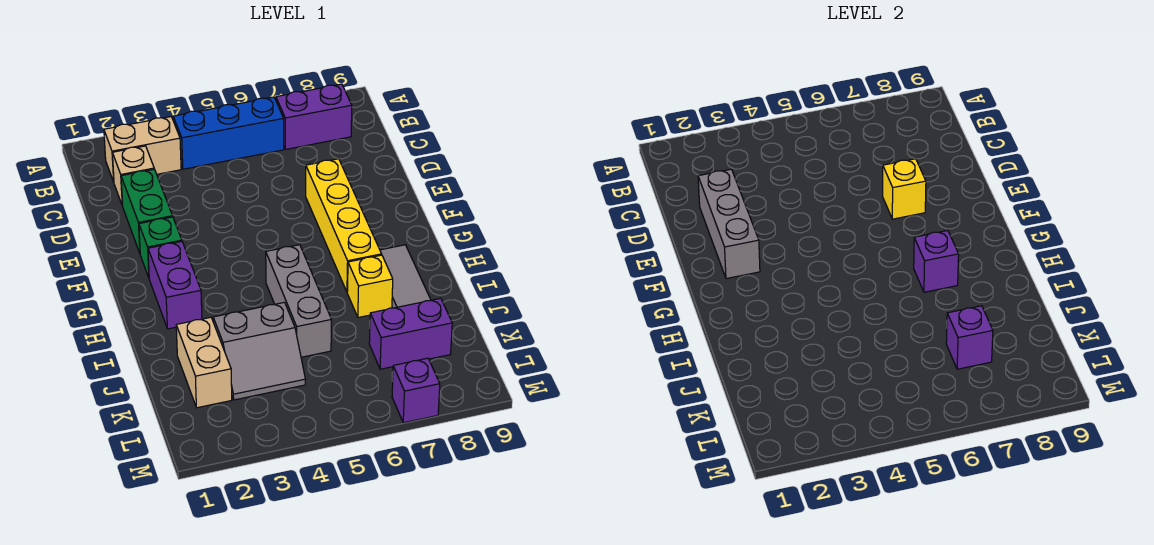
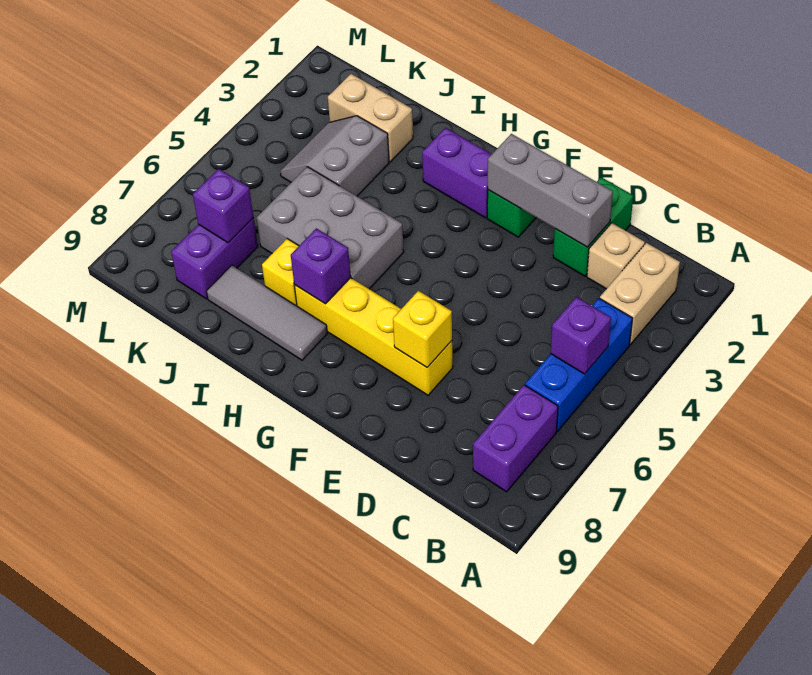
green 1x2 brick [121,169,173,253] -> green 1x2 brick turned to [553,177,633,276]
grey 1x3 brick [266,245,331,357] -> grey 2x3 brick [257,167,404,289]
purple 1x1 brick [392,358,440,423] -> purple 1x1 brick moved to [551,297,611,374]

